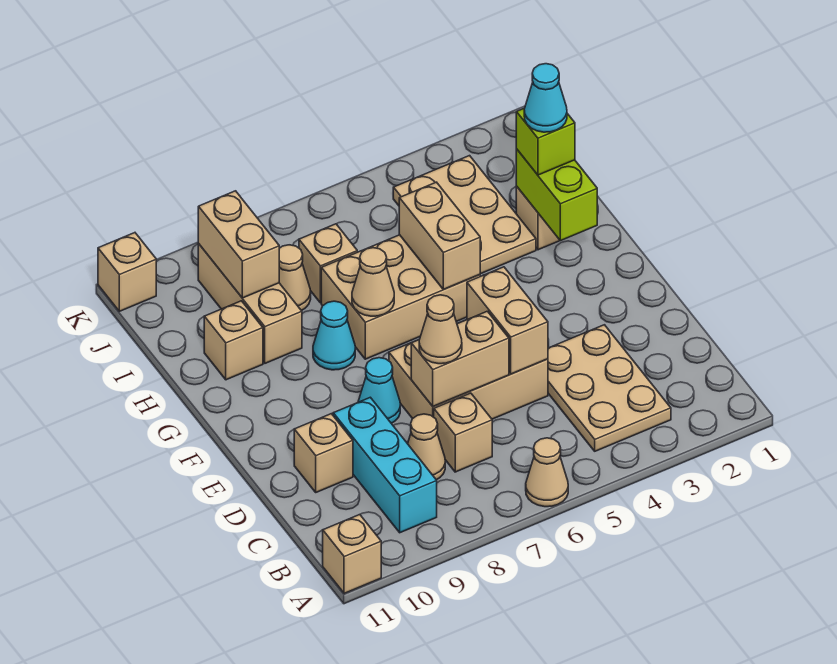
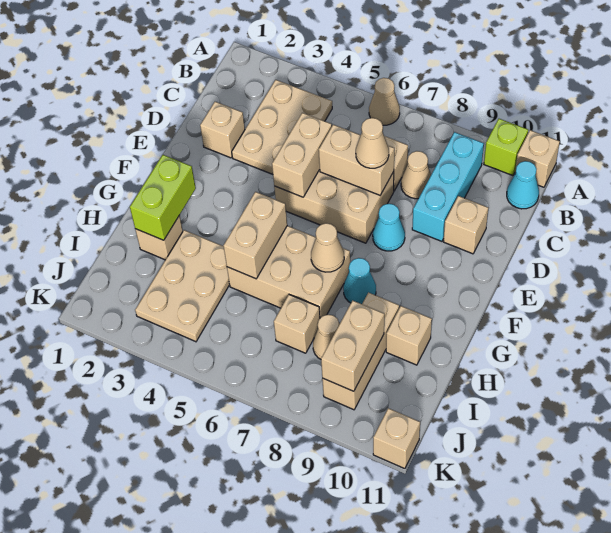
none -> tan 1x1 brick [200,102,245,158]
lime 1x1 brick [516,109,575,175] -> lime 1x1 brick moved to [484,119,528,176]
cyan 1x1 cone [524,64,567,132] -> cyan 1x1 cone moved to [507,161,539,209]

